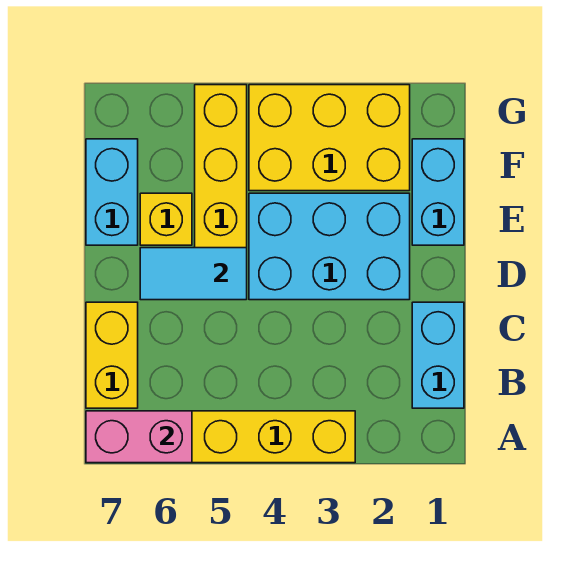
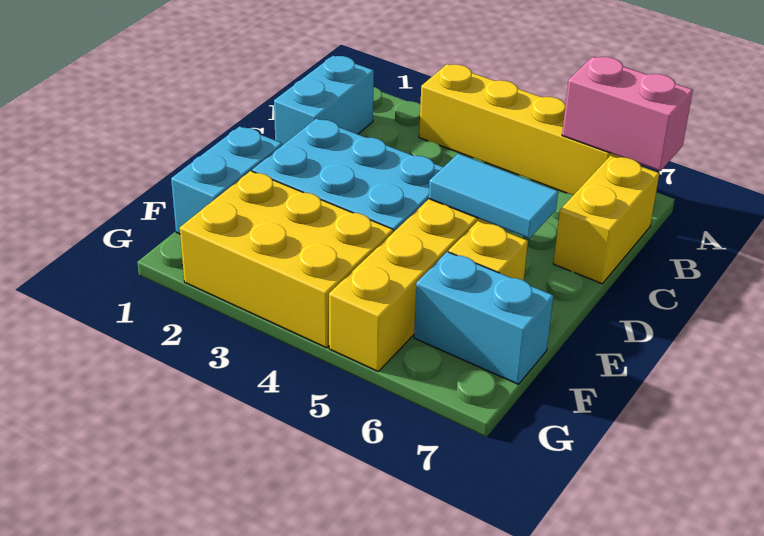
cyan 1x2 brick [86,139,138,245] -> cyan 1x2 brick turned to [414,252,553,384]

